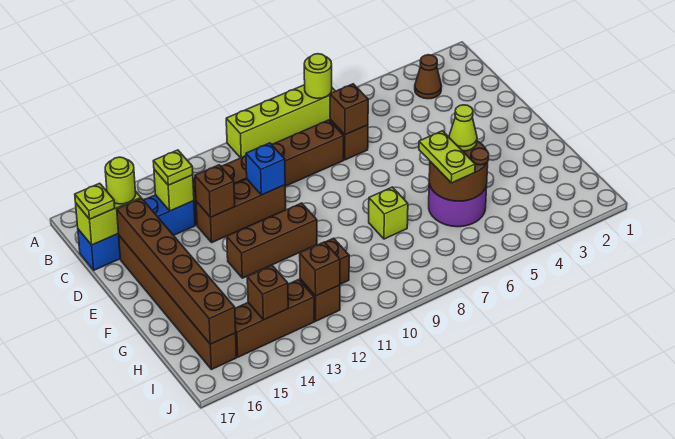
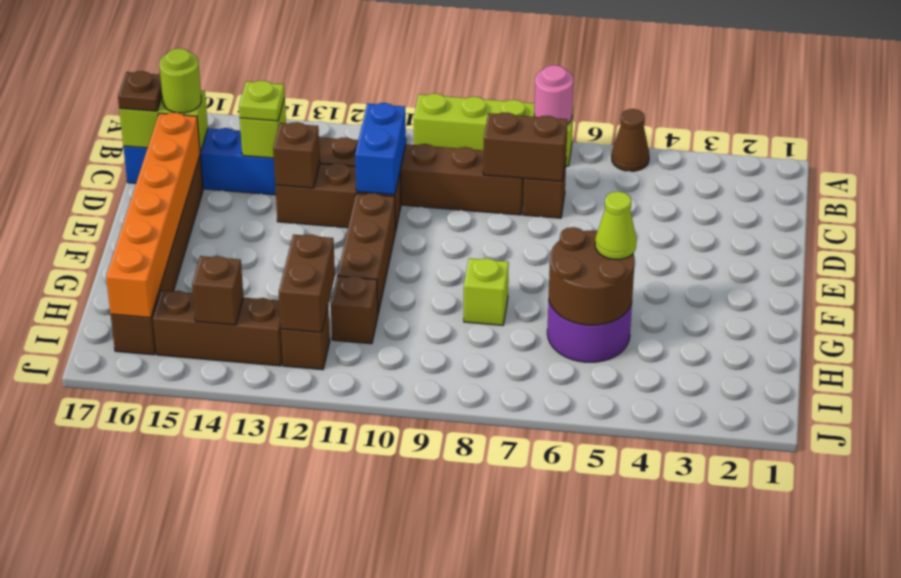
lime 1x1 round brick [304,54,332,99] -> pink 1x1 round brick [534,65,573,123]
brown 1x1 cone [415,55,442,99] -> brown 1x1 cone moved to [612,109,649,171]
brown 1x1 brick [330,84,368,135] -> brown 1x2 brick [483,112,568,181]
lime 1x1 plate [75,183,115,219] -> brown 1x1 plate [118,71,162,111]
blue 1x1 brick [246,143,285,195] -> blue 1x2 brick [355,103,406,195]
brown 1x6 brick [117,198,236,344] -> orange 1x6 brick [106,112,200,318]
brown 1x3 brick [227,203,317,278] -> brown 1x3 brick turned to [337,193,395,313]
lime 1x2 plate [419,131,475,183] -> none
brown 1x1 brick [300,242,340,296] -> brown 1x2 brick [279,234,335,332]

